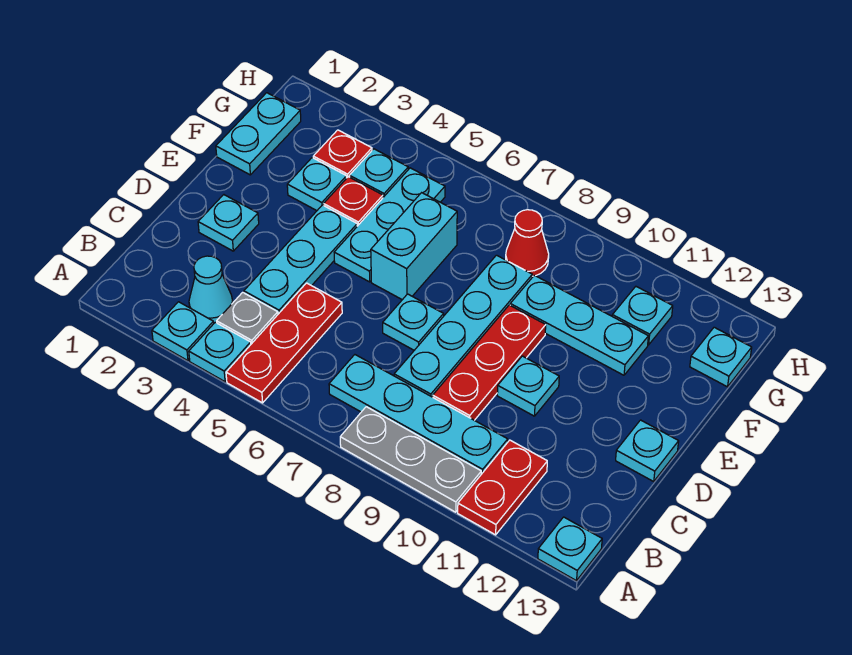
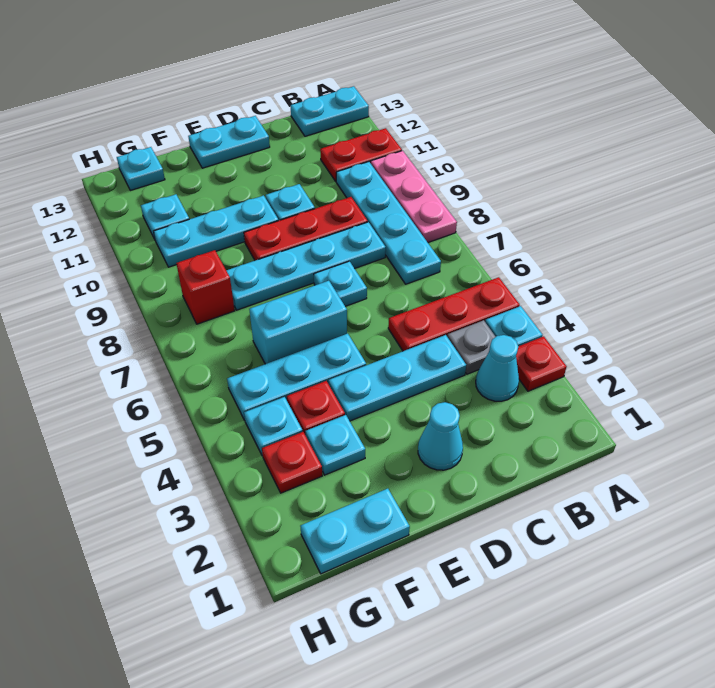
cyan 1x1 plate [152,302,214,361] -> red 1x1 plate [516,336,567,391]
grey 1x3 plate [340,407,481,512] -> pink 1x3 plate [371,151,457,242]
cyan 1x1 plate [538,517,602,581] -> cyan 1x2 plate [291,86,369,136]
cyan 1x1 plate [198,195,259,251] -> cyan 1x1 cone [418,402,463,470]
cyan 1x1 plate [616,420,679,481] -> cyan 1x2 plate [188,116,270,168]
cyan 1x3 plate [510,275,648,375] -> cyan 1x3 plate turned to [154,195,278,267]
red 1x1 cone [506,210,549,276] -> red 1x1 brick [176,250,235,324]

